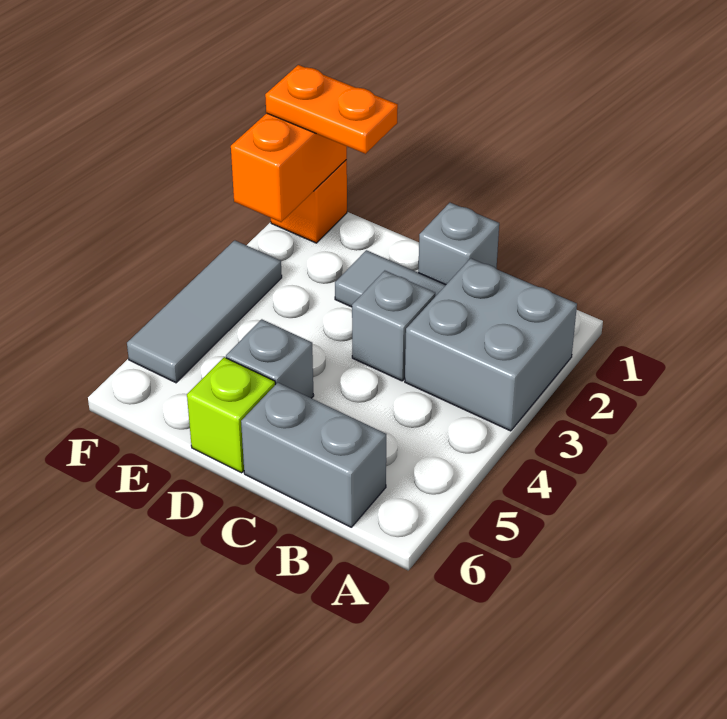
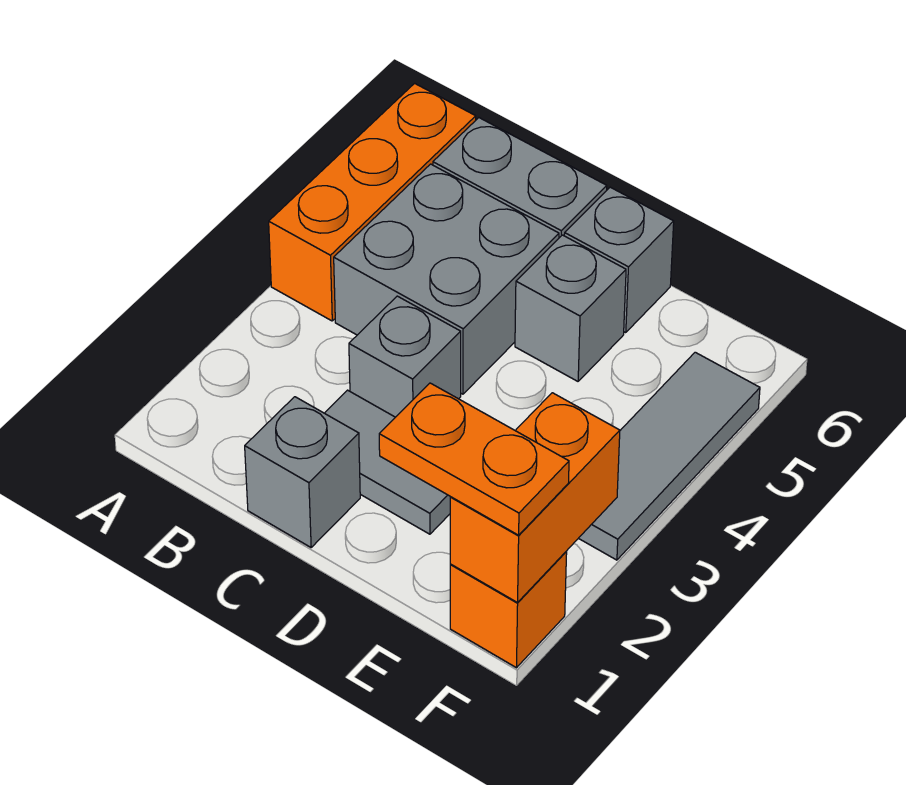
grey 2x2 brick [405,258,577,431] -> grey 2x2 brick moved to [334,164,559,394]
none -> orange 1x3 brick [269,83,476,321]
lime 1x1 brick [187,357,275,473] -> grey 1x1 brick [564,187,674,333]

